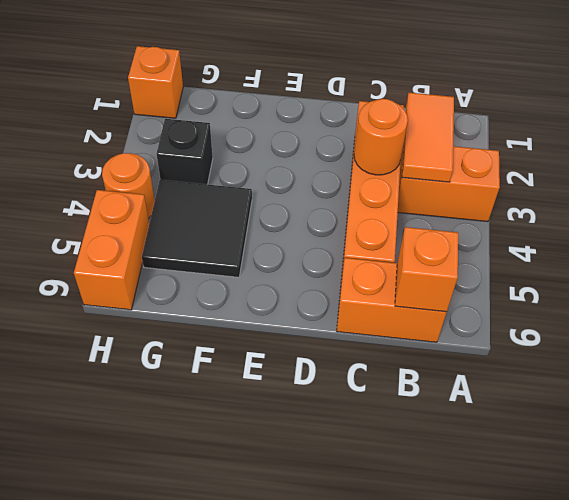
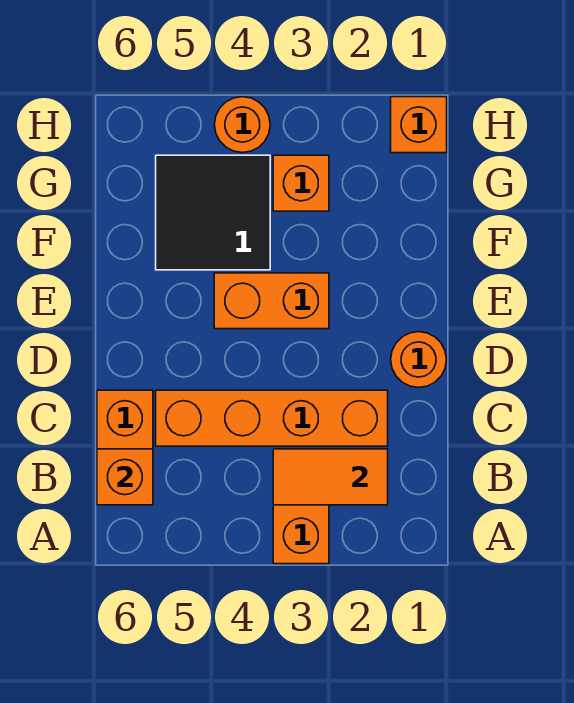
orange 1x1 round brick [354,99,408,175] -> orange 1x1 round brick moved to [391,332,447,388]
black 1x1 brick [156,119,213,184] -> orange 1x1 brick [273,155,329,211]
orange 1x2 brick [74,190,149,310] -> orange 1x2 brick moved to [214,273,329,329]

